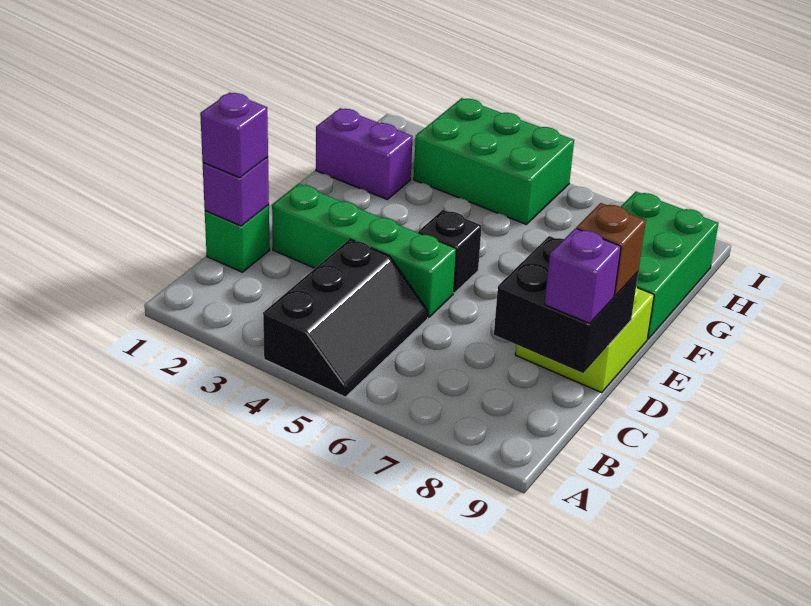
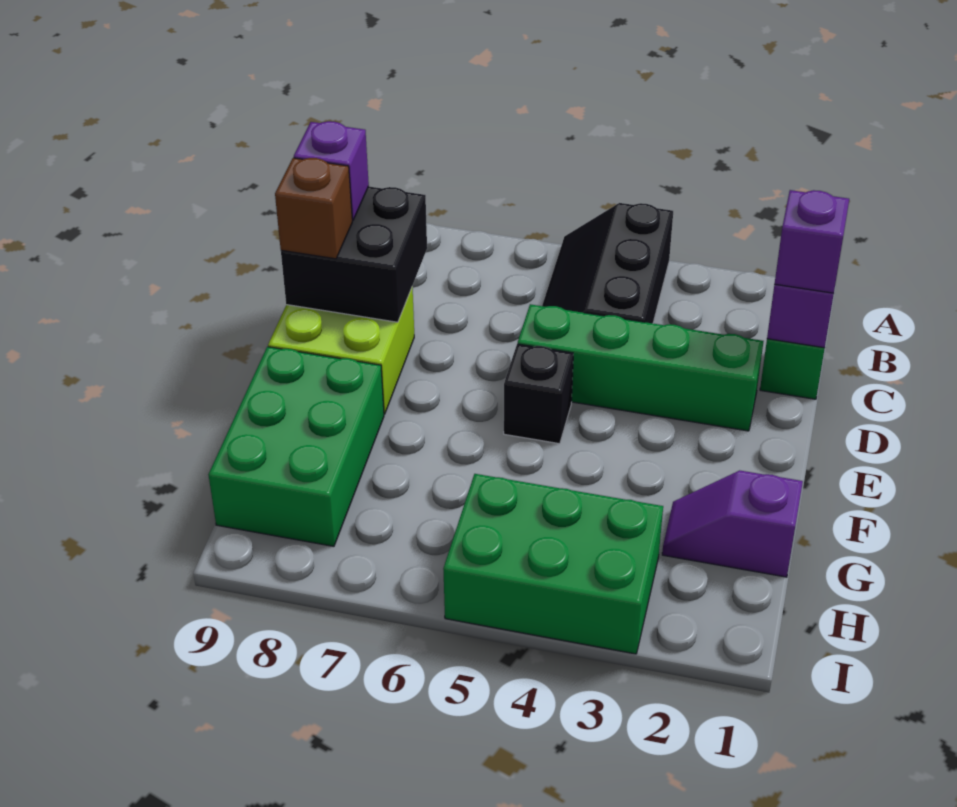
purple 1x2 brick [316,108,413,199] -> purple 1x2 slope [662,471,803,577]

